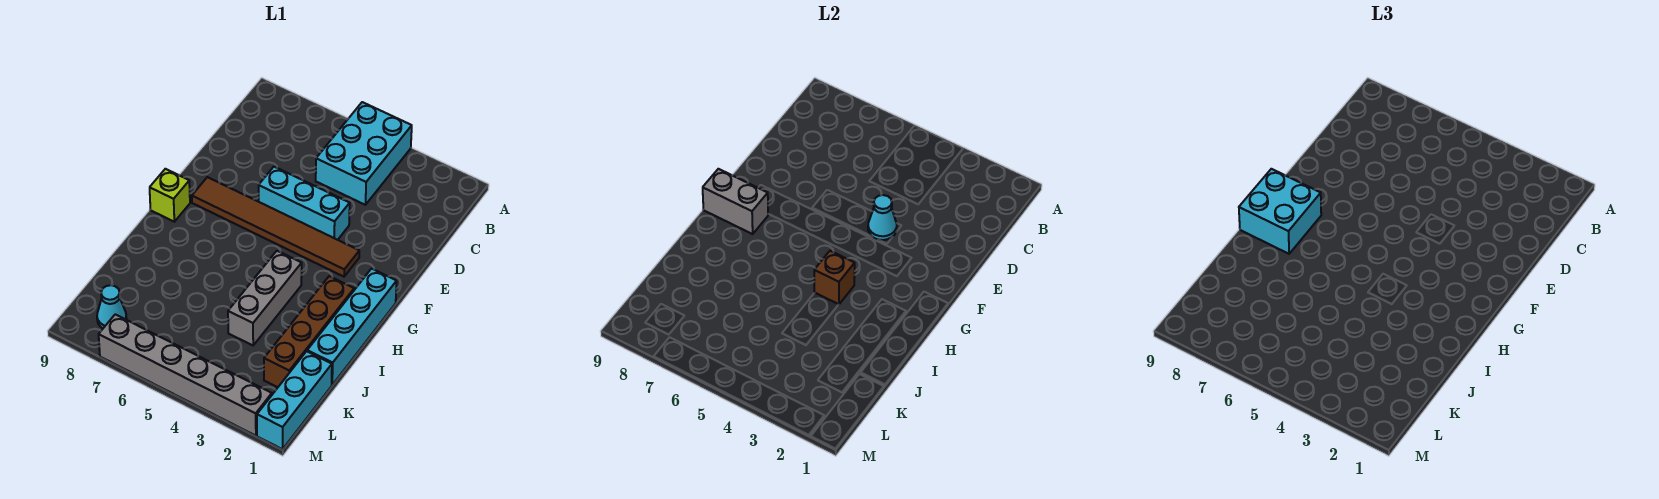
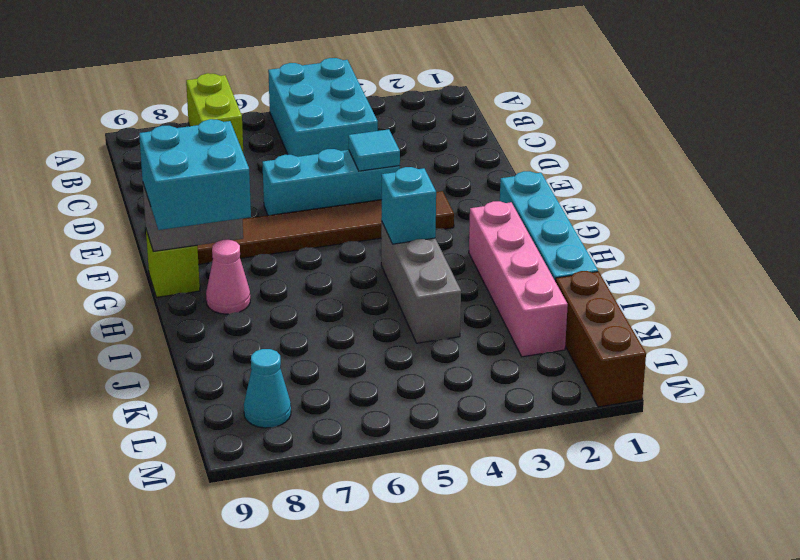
none -> lime 1x2 brick [186,73,243,152]
cyan 1x1 cone [868,195,897,240] -> cyan 1x1 tile [348,129,400,171]
brown 1x4 brick [264,276,354,387] -> pink 1x4 brick [469,201,568,357]
brown 1x1 brick [814,251,855,305] -> cyan 1x1 brick [381,167,436,244]
none -> pink 1x1 cone [206,240,250,314]
cyan 1x3 brick [257,351,332,449] -> brown 1x3 brick [555,271,646,407]
grey 1x6 brick [99,314,272,436] -> none

